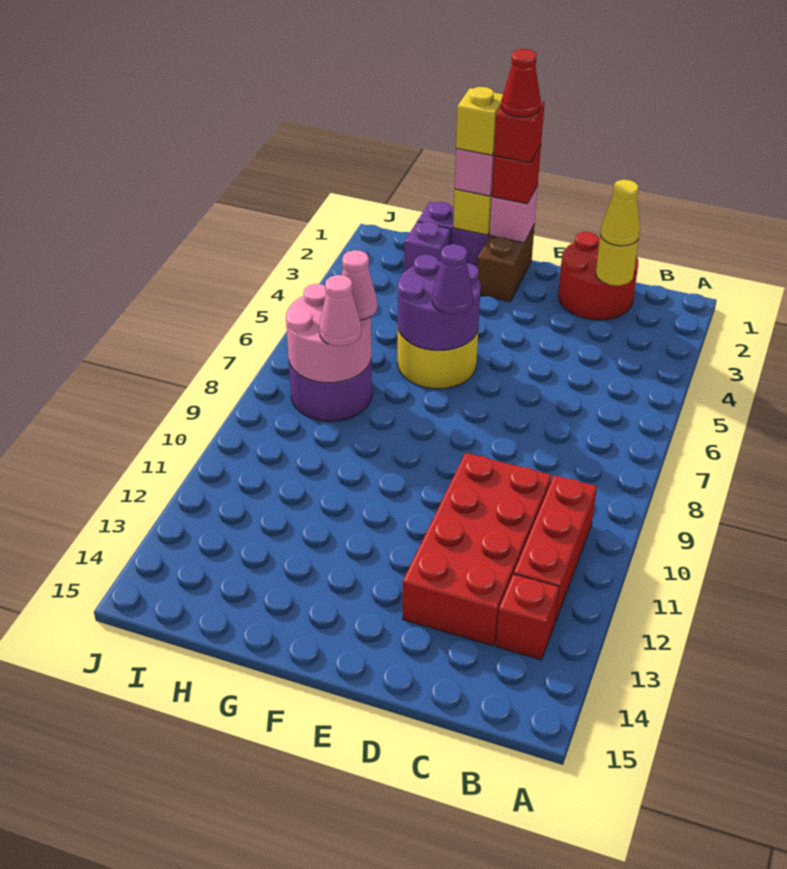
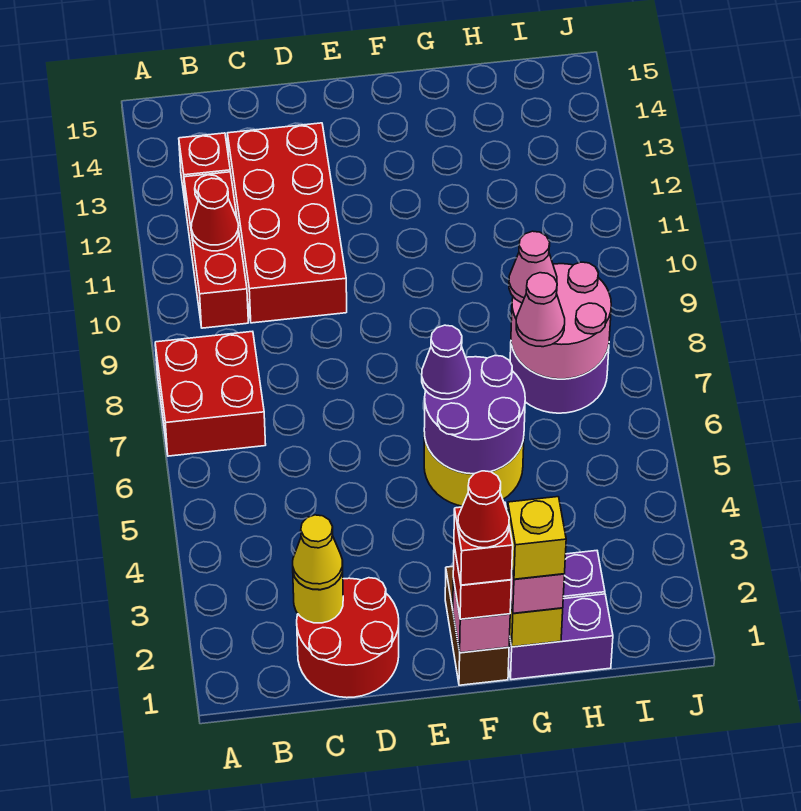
none -> red 2x2 brick [155,331,266,456]
none -> red 1x1 cone [191,178,239,251]

